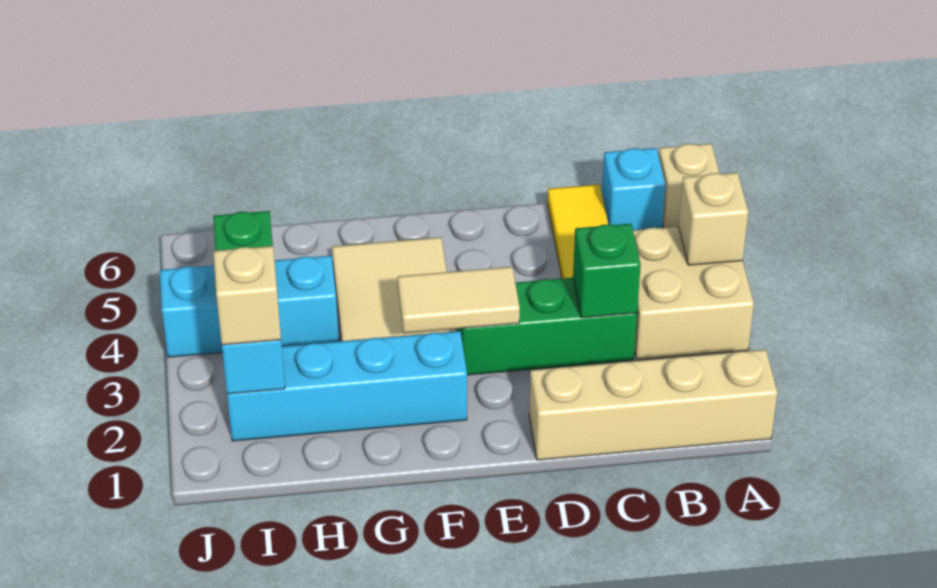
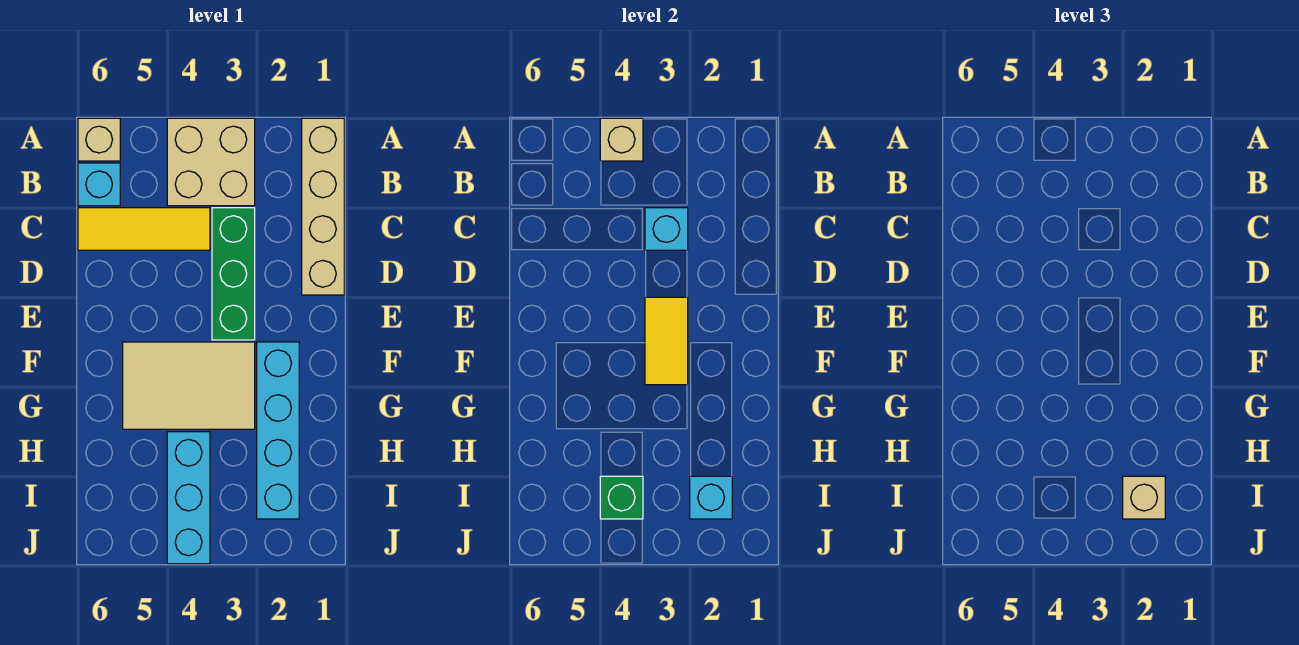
green 1x1 brick [573,224,641,318] -> cyan 1x1 brick [645,208,688,250]
tan 1x2 tile [398,267,520,333] -> yellow 1x2 tile [645,297,688,385]

